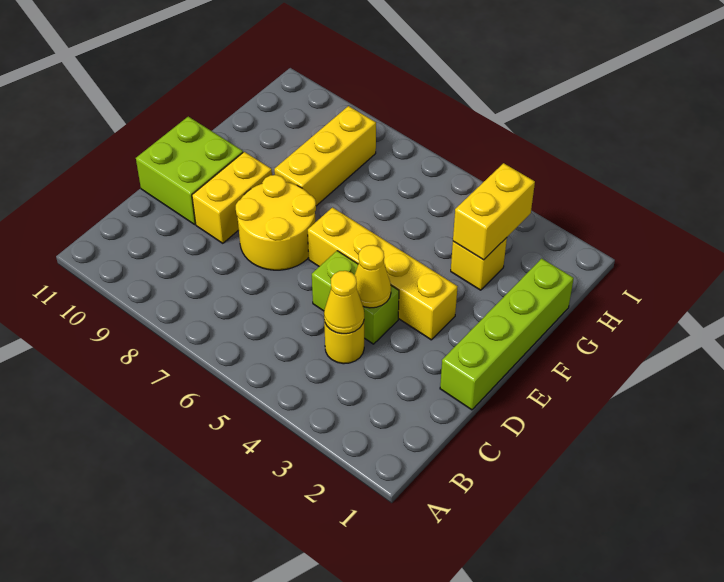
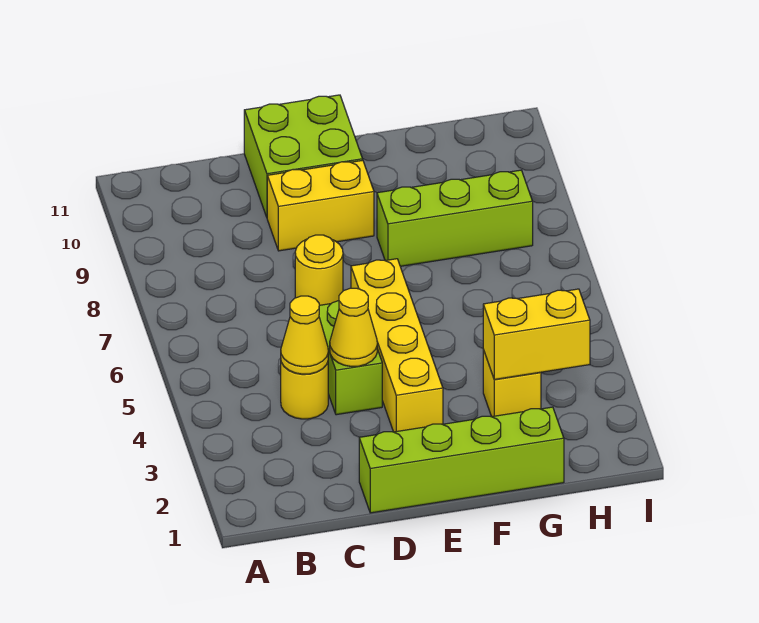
yellow 2x2 round brick [236,175,316,270] -> yellow 1x1 round brick [295,235,343,305]
yellow 1x3 brick [274,106,376,206] -> lime 1x3 brick [377,170,533,266]

